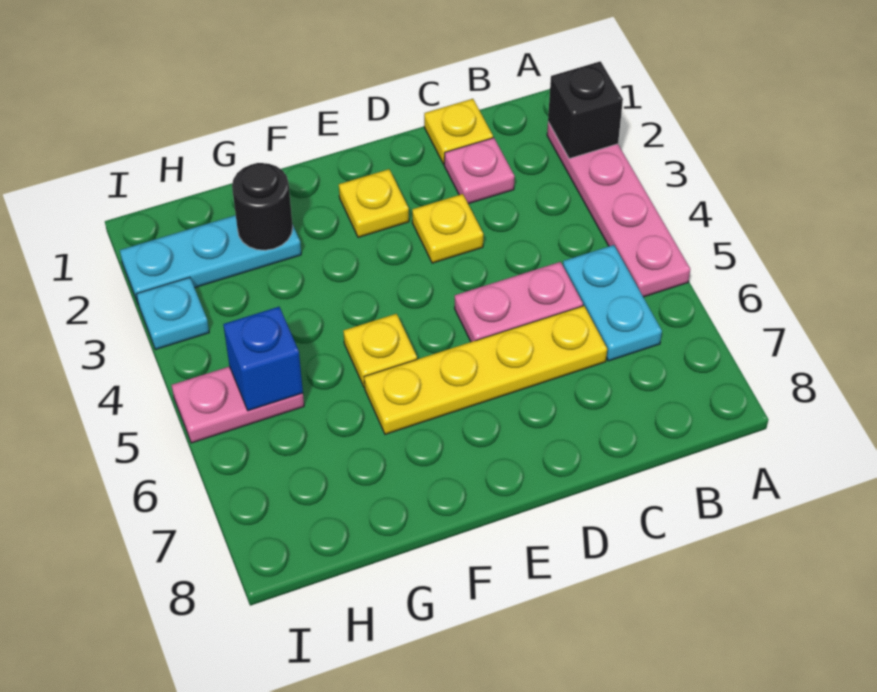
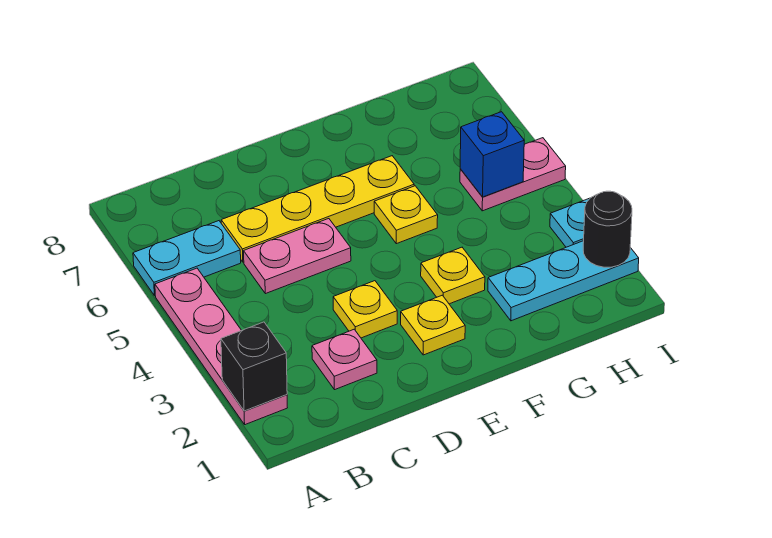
cyan 1x2 plate [563,245,662,361] -> cyan 1x2 plate turned to [133,221,241,296]
yellow 1x1 plate [424,99,493,164] -> yellow 1x1 plate moved to [421,247,485,304]
black 1x1 round brick [232,163,293,250] -> black 1x1 round brick moved to [583,191,632,267]

